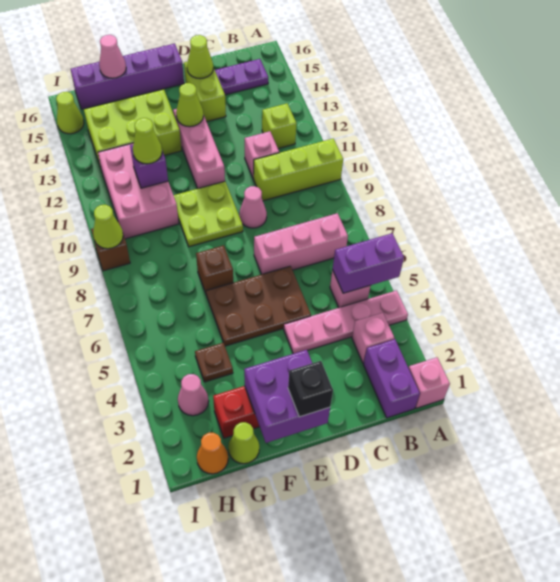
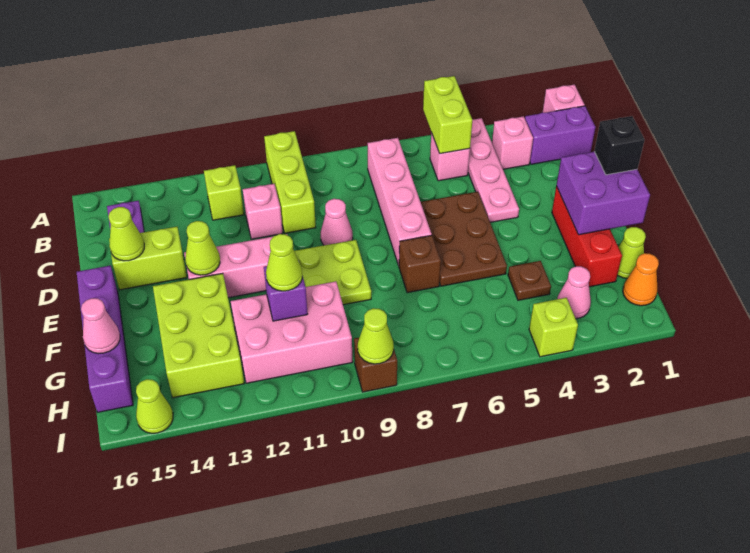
purple 1x2 brick [332,233,404,293] -> lime 1x2 brick [423,76,472,154]
pink 1x3 brick [254,213,348,274] -> pink 1x4 brick [368,138,432,266]
none -> lime 1x1 brick [529,298,578,357]

